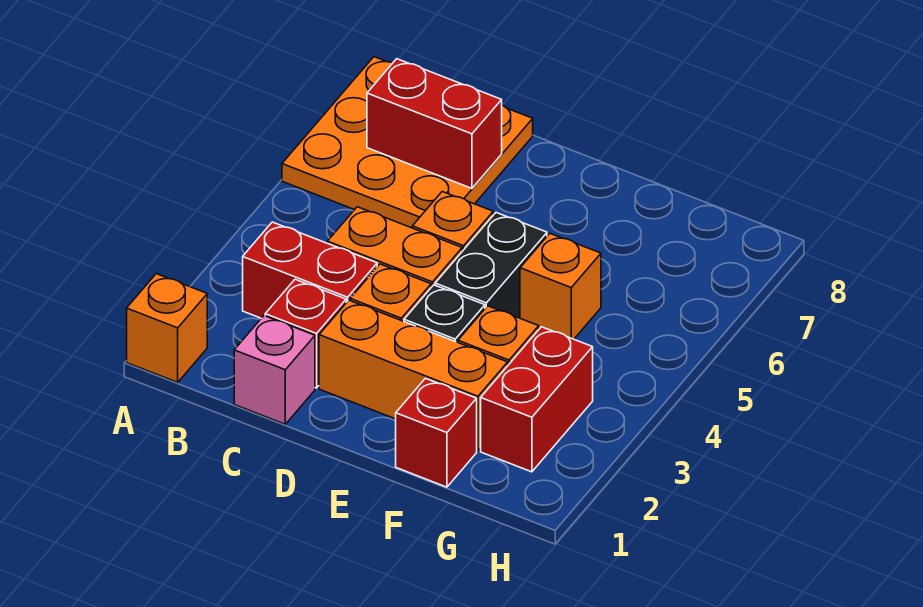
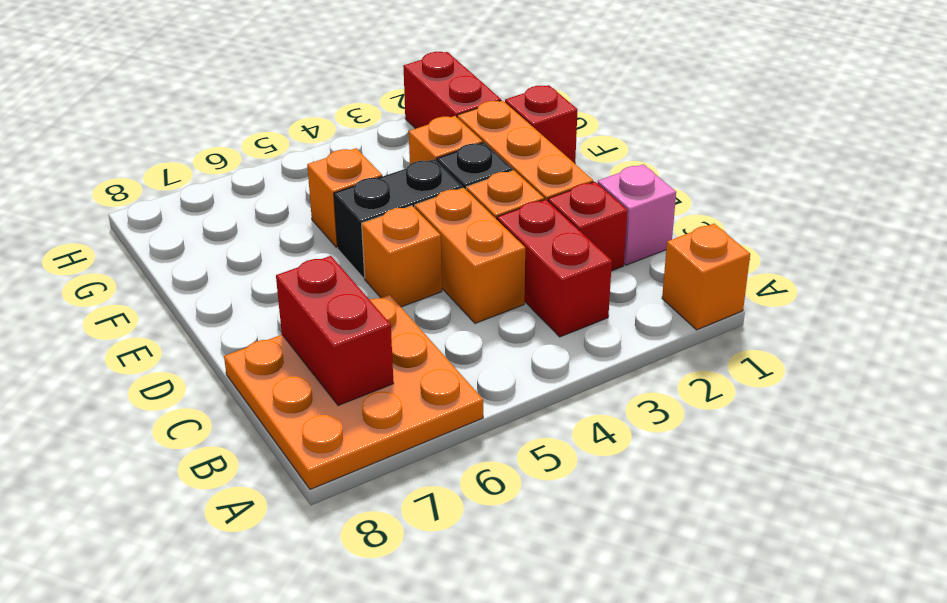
red 1x2 brick [481,327,593,472] -> red 1x2 brick turned to [403,52,501,129]

